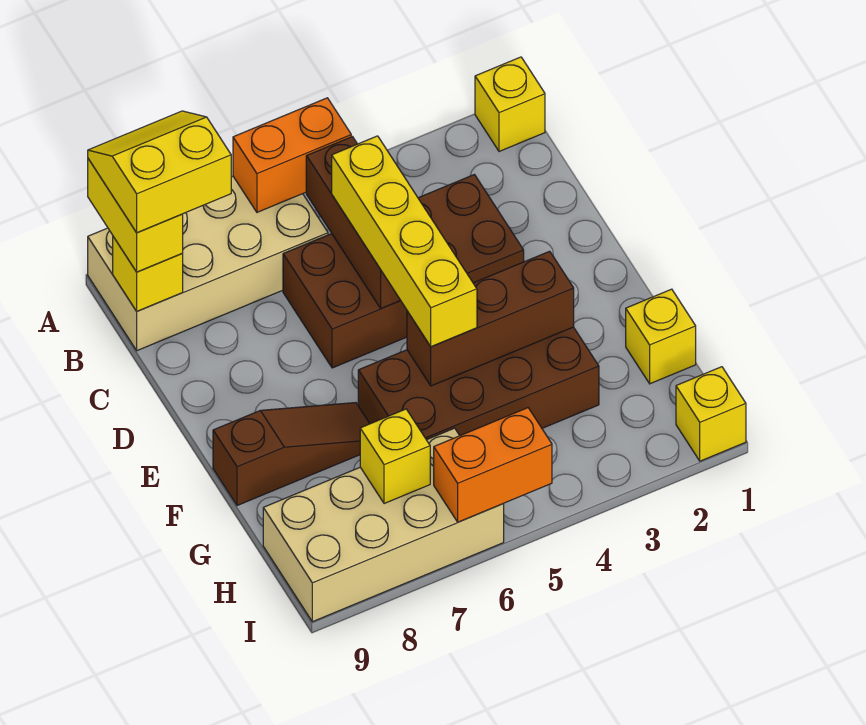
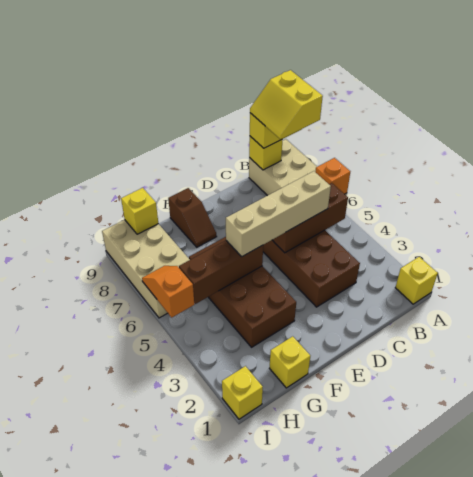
orange 1x2 brick [233,98,351,212] -> orange 1x1 brick [315,158,350,194]
yellow 2x2 slope [88,111,231,233] -> yellow 2x2 slope turned to [250,70,323,139]
yellow 1x4 brick [332,136,477,347] -> tan 1x4 brick [226,171,331,256]
brown 1x3 brick [407,251,574,386] -> brown 1x3 brick turned to [179,241,263,304]
brown 1x3 slope [213,403,370,506] -> brown 1x2 slope [168,188,217,247]
yellow 1x1 brick [360,409,430,504] -> yellow 1x1 brick moved to [121,188,158,234]
orange 1x2 brick [434,408,552,522] -> orange 1x2 slope [142,266,194,317]

